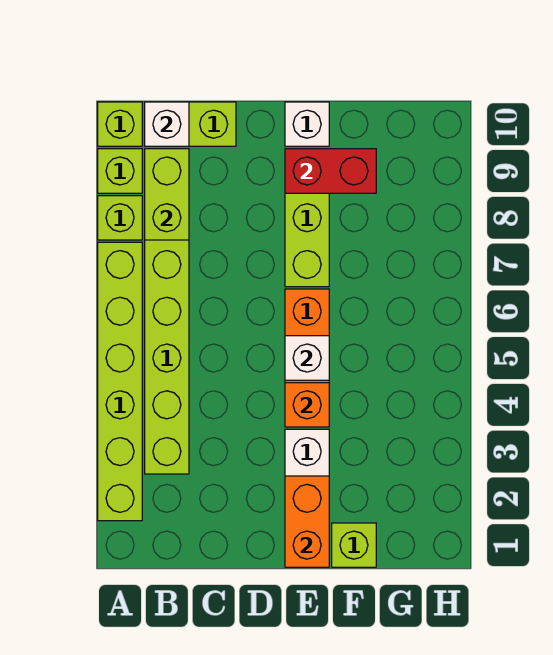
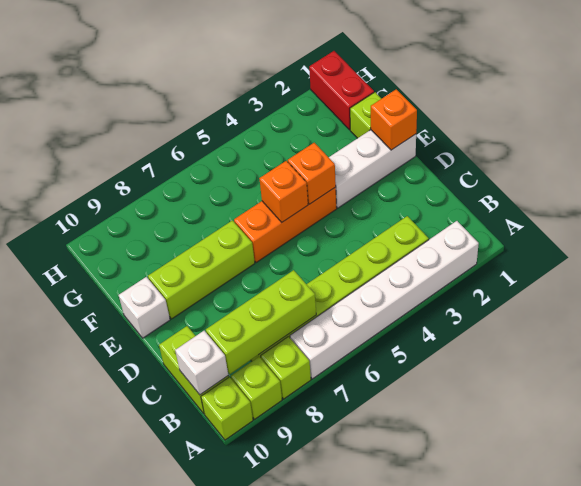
lime 1x6 brick [98,242,142,521] -> white 1x6 brick [290,221,479,379]
lime 1x2 brick [145,149,189,240] -> lime 1x3 brick [206,270,316,374]
orange 1x2 brick [285,476,329,567] -> orange 1x1 brick [371,89,417,150]
white 1x1 brick [285,336,329,380] -> orange 1x1 brick [259,161,308,222]
red 1x2 brick [285,149,376,193] -> red 1x2 brick moved to [309,51,374,130]

